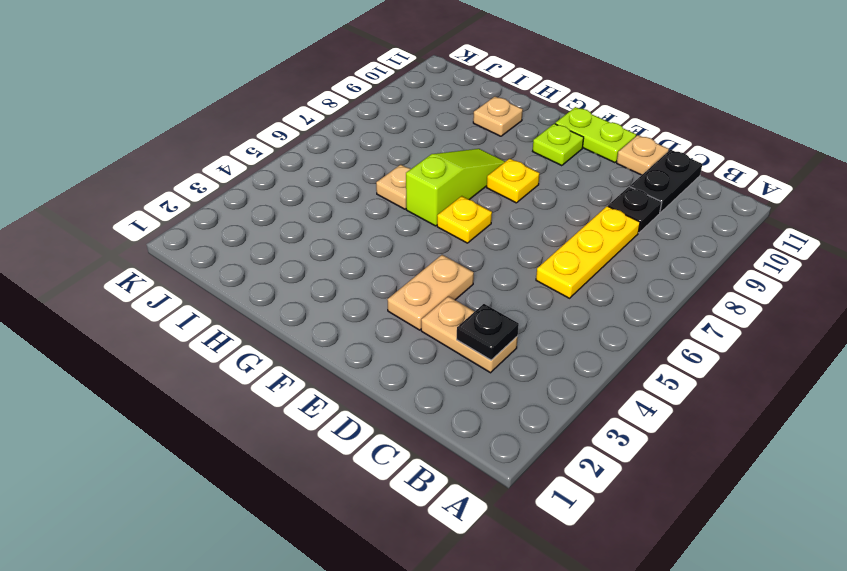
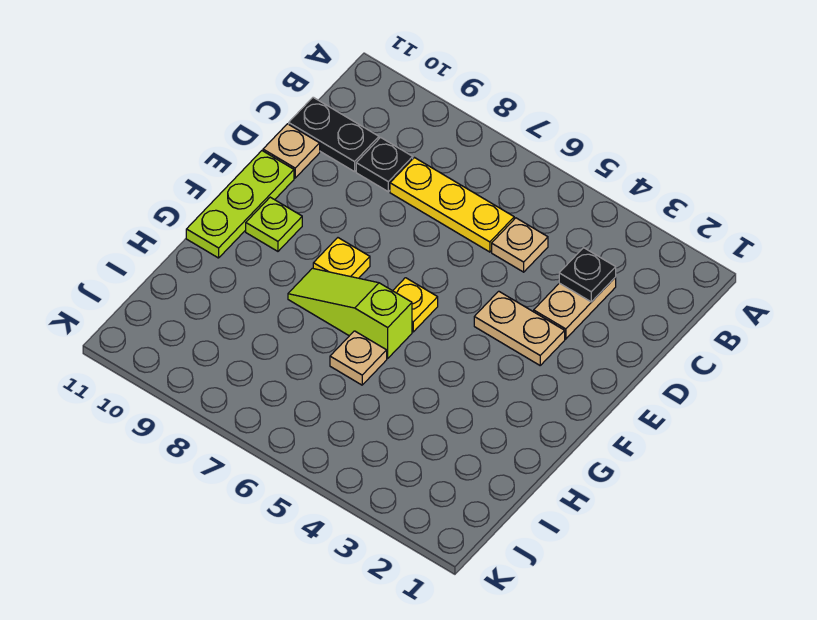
lime 1x2 plate [555,107,636,163] -> lime 1x3 plate [186,151,294,258]
tan 1x1 plate [473,97,523,136] -> tan 1x1 plate moved to [492,218,548,272]

